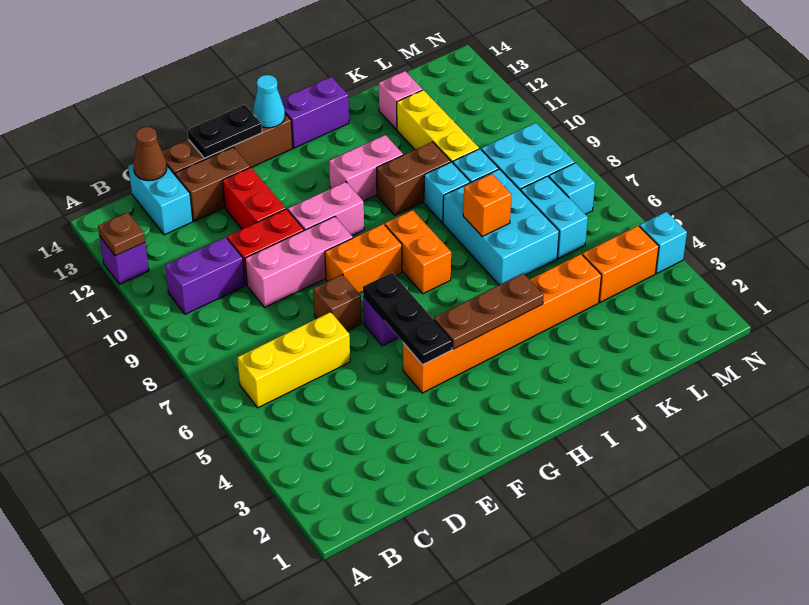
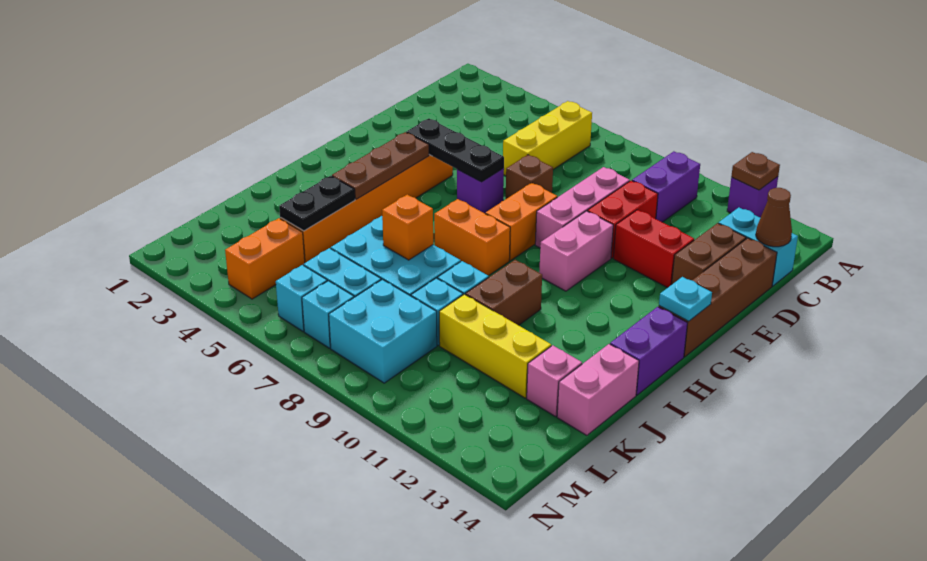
black 1x2 plate [187,105,262,158] -> black 1x2 plate moved to [279,176,355,231]
cyan 1x1 cone [253,75,285,128] -> cyan 1x1 plate [659,277,712,321]
pink 1x2 brick [329,135,403,201] -> pink 1x2 brick moved to [557,344,639,435]
cyan 1x1 brick [639,212,687,273] -> cyan 1x1 brick moved to [276,265,327,331]

